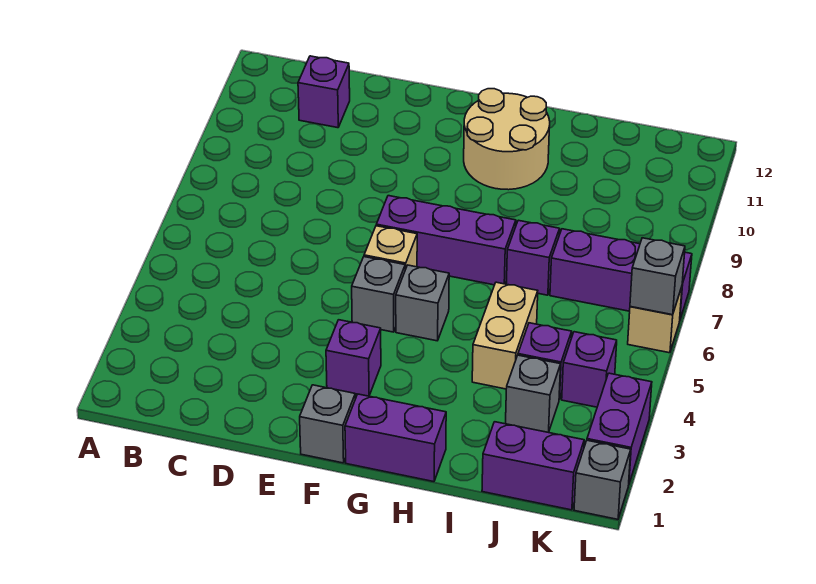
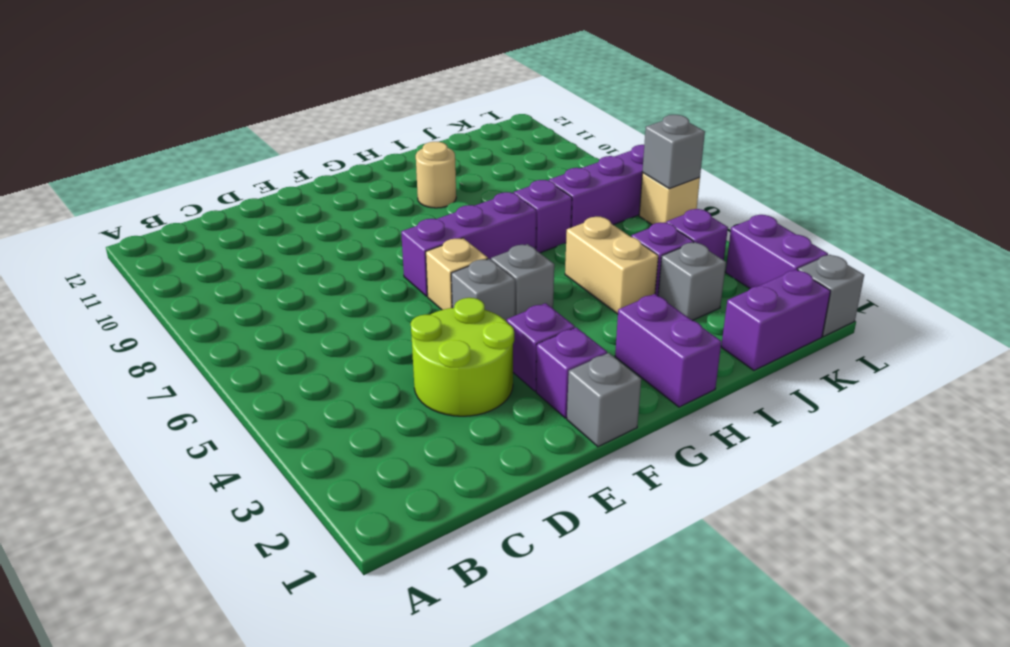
purple 1x1 brick [298,56,350,128] -> purple 1x1 brick moved to [536,327,607,418]
none -> lime 2x2 round brick [411,298,514,416]
purple 1x2 brick [345,394,446,482] -> purple 1x2 brick turned to [615,294,722,407]
tan 2x2 round brick [464,89,550,190] -> tan 1x1 round brick [416,142,456,208]

